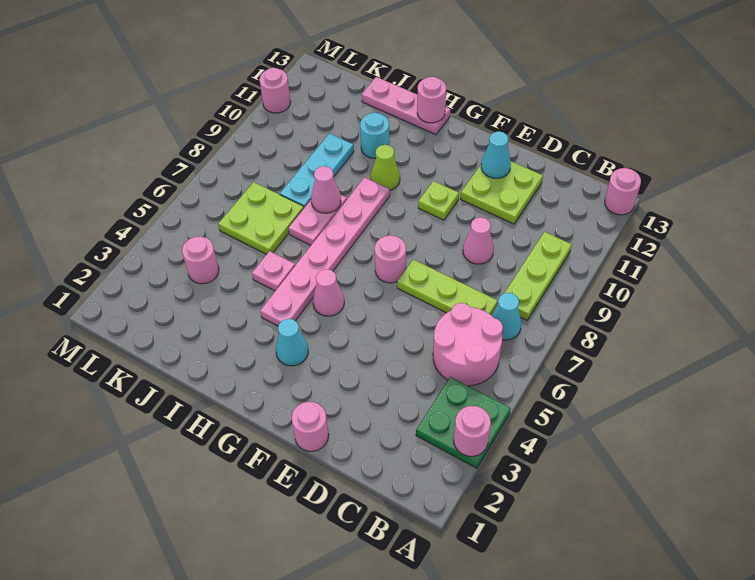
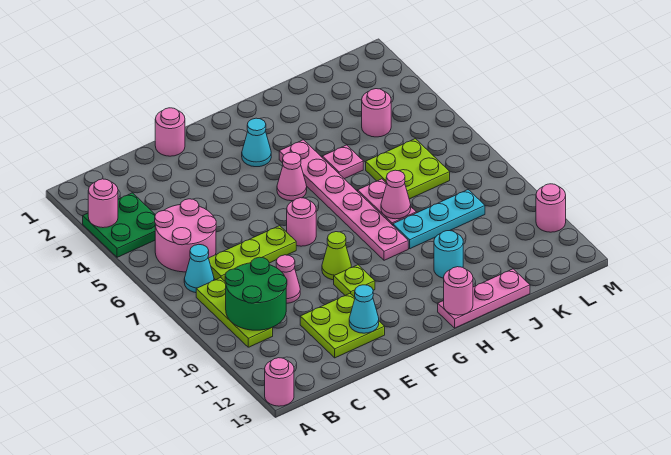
none -> green 2x2 round brick [225,257,287,330]
lime 1x1 cone [371,145,400,190] -> lime 1x1 cone moved to [322,232,351,280]
cyan 1x3 plate [280,133,354,207] -> cyan 1x3 plate turned to [393,190,485,249]

